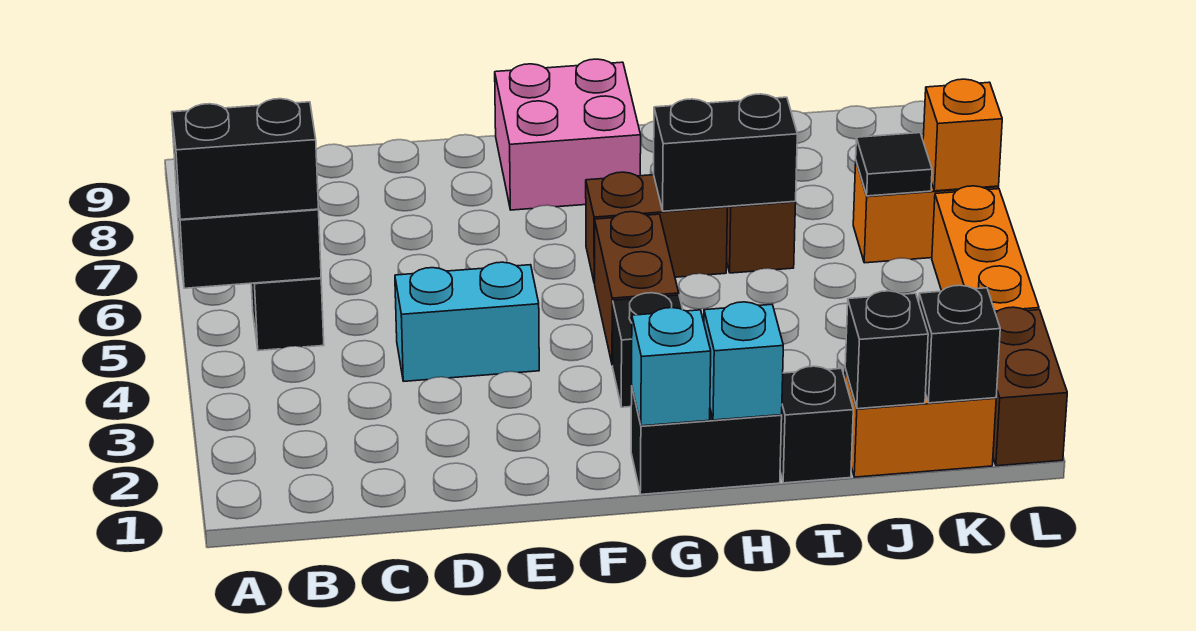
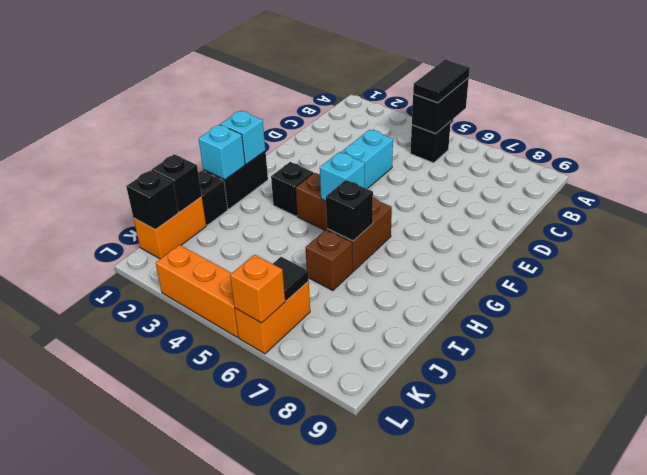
black 1x2 brick [172,99,318,219] -> black 1x2 tile [413,59,470,103]
pink 2x2 brick [495,59,641,210] -> none
none -> cyan 1x1 brick [320,152,365,201]
black 1x2 brick [654,94,797,211] -> black 1x1 brick [326,180,373,241]
brown 1x2 brick [993,307,1067,466] -> none

